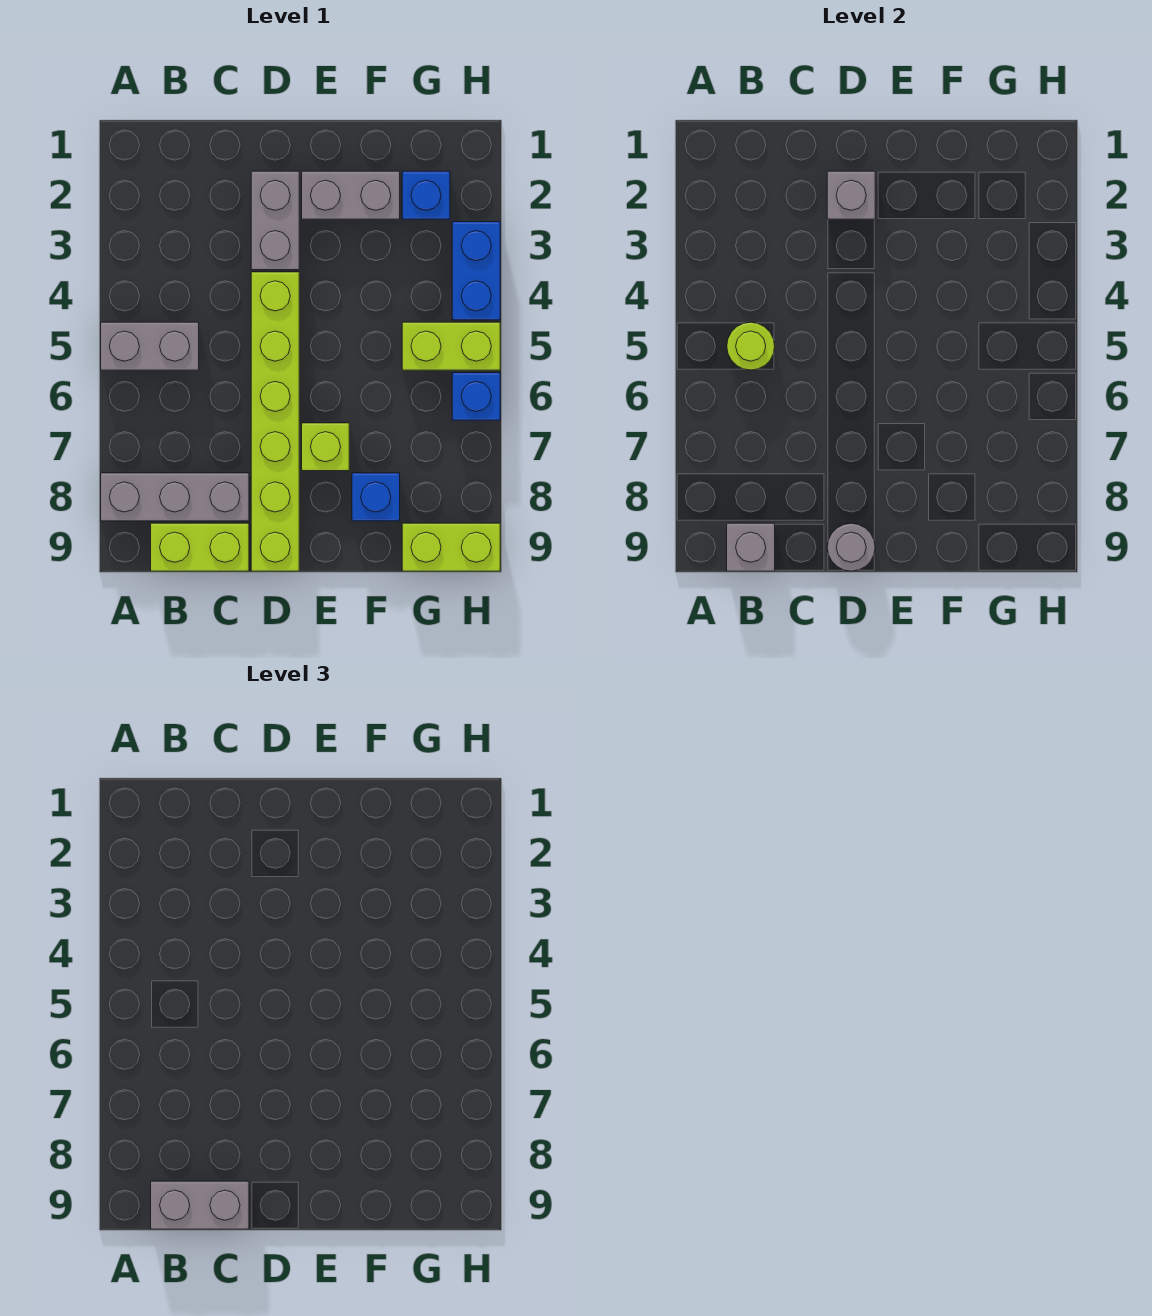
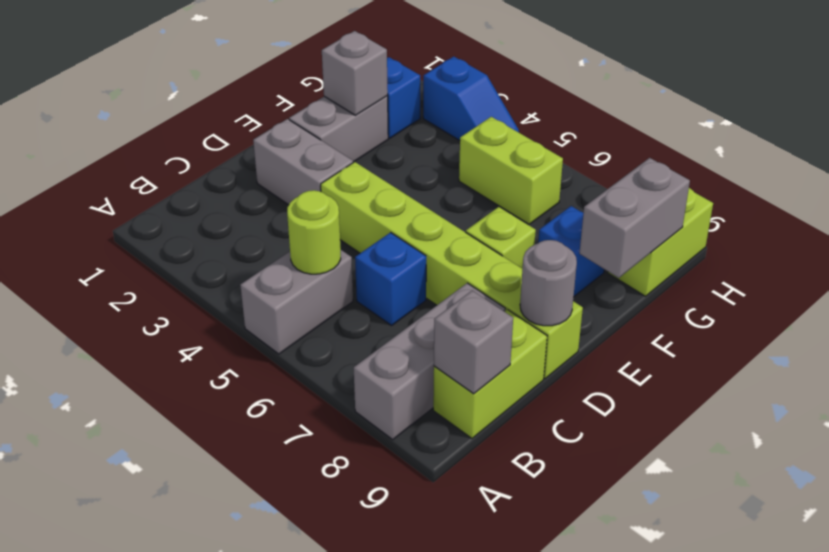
grey 1x2 brick [151,1181,249,1229] -> grey 1x2 brick moved to [579,158,690,278]
grey 1x1 brick [827,171,875,219] -> grey 1x1 brick moved to [322,31,388,115]
lime 1x2 brick [402,322,500,370] -> lime 1x2 brick turned to [459,117,563,224]
blue 1x2 brick [452,222,500,320] -> blue 1x2 slope [423,56,519,141]
blue 1x1 brick [452,373,500,420] -> blue 1x1 brick moved to [355,233,426,326]

